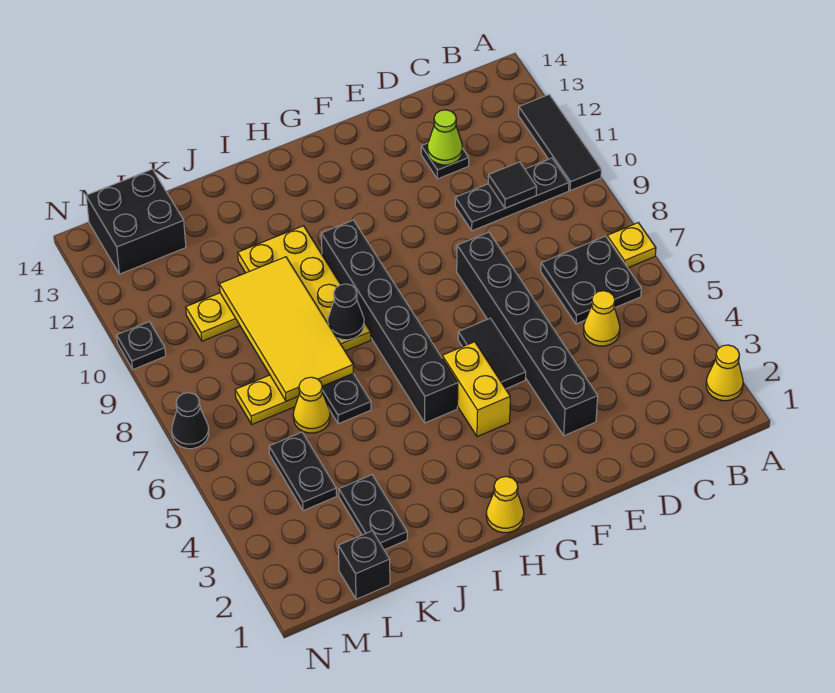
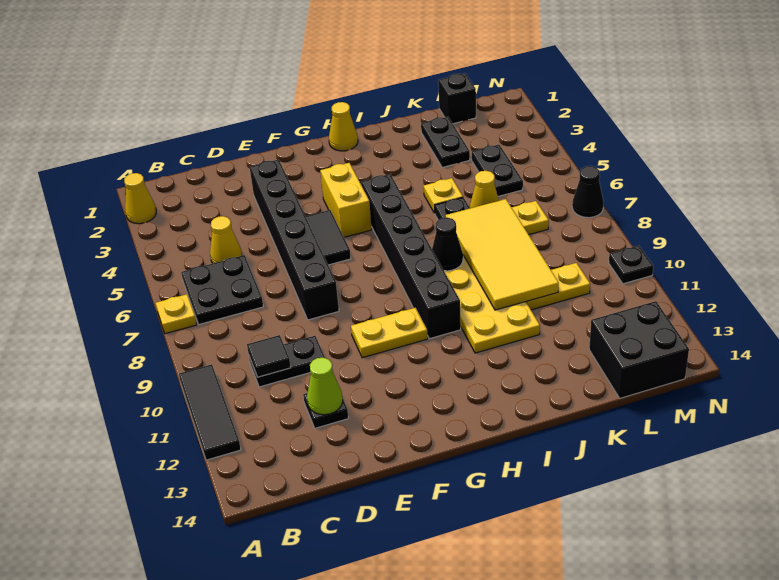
black 1x3 plate [455,158,569,231] -> black 1x2 plate [249,336,325,387]
none -> yellow 1x2 plate [351,308,428,358]
none -> yellow 1x1 plate [424,178,463,213]

